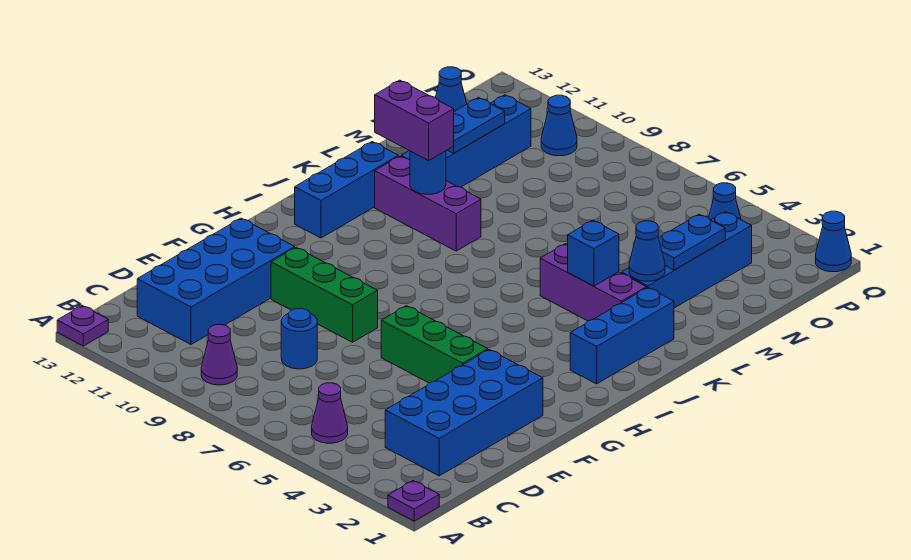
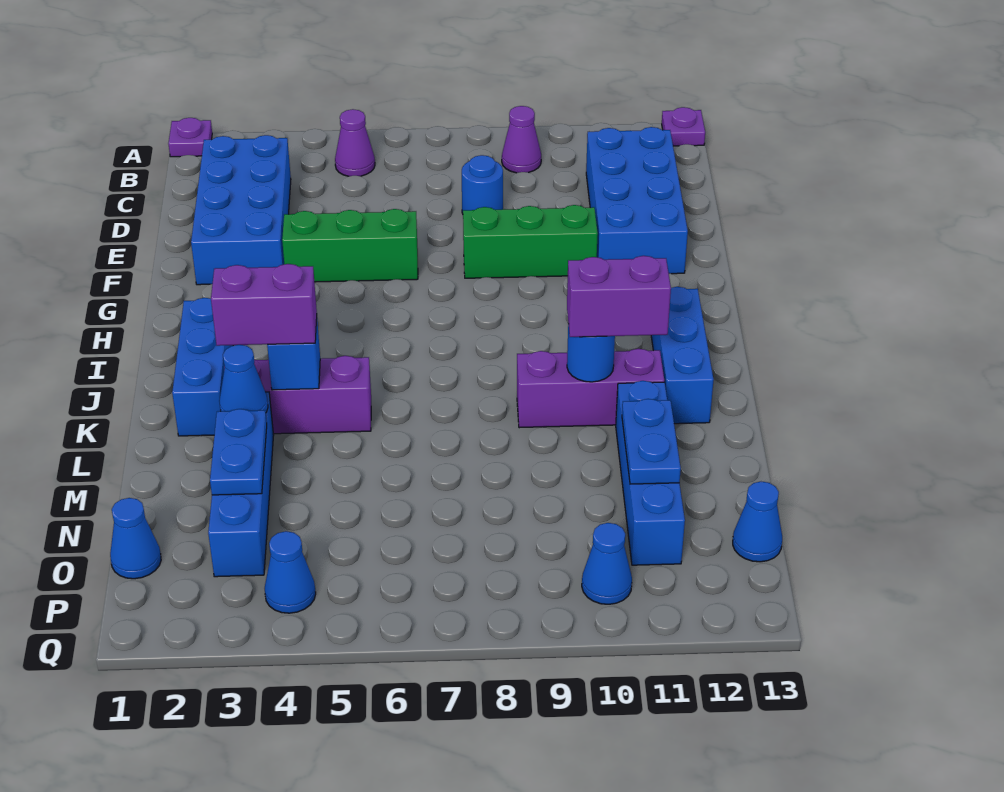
none -> purple 1x2 brick [211,264,317,346]
blue 1x1 cone [816,211,851,272] -> blue 1x1 cone moved to [110,498,161,579]

